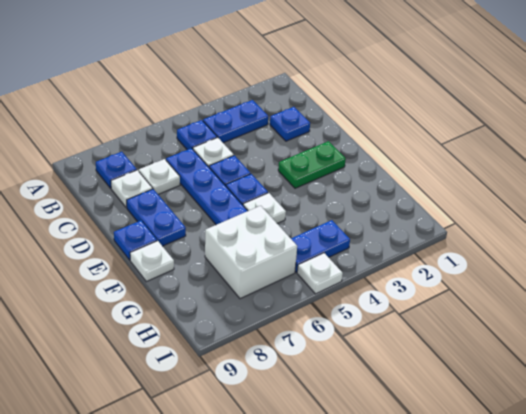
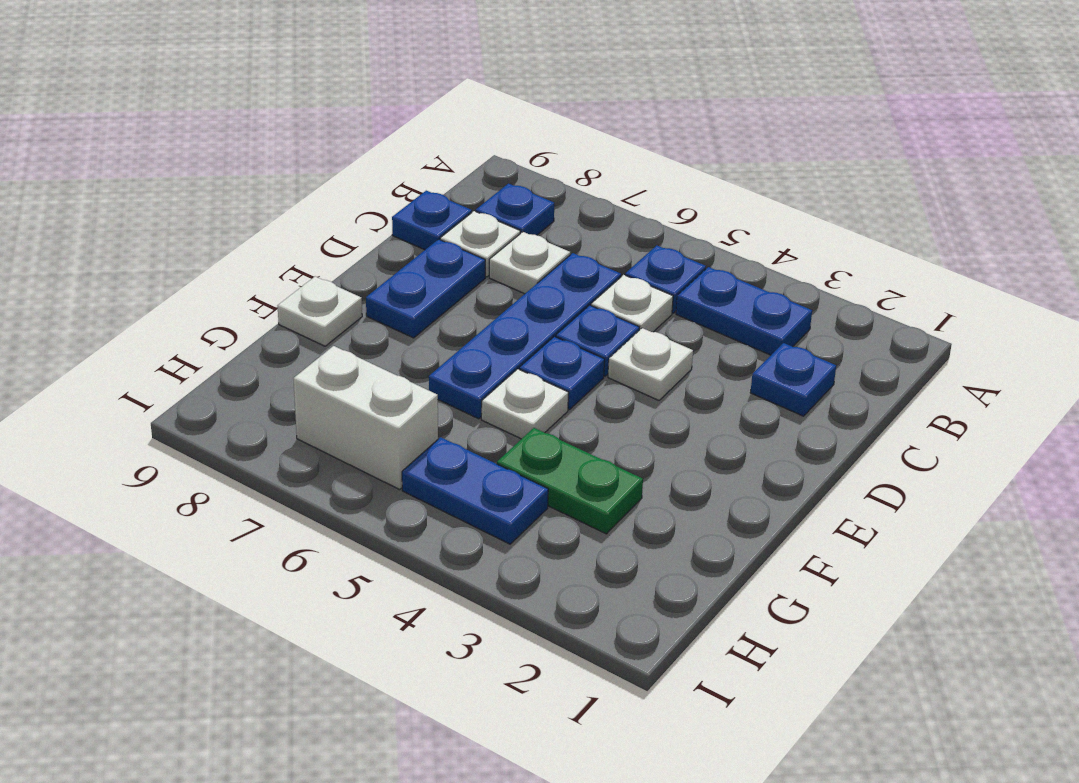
green 1x2 plate [278,141,346,188] -> green 1x2 plate moved to [497,428,643,534]
blue 1x1 plate [114,221,157,260] -> blue 1x1 plate moved to [392,191,472,250]
white 2x2 brick [205,206,297,299] -> white 1x2 brick [293,346,438,489]
white 1x1 plate [297,253,343,294] -> white 1x1 plate moved to [608,328,693,400]

